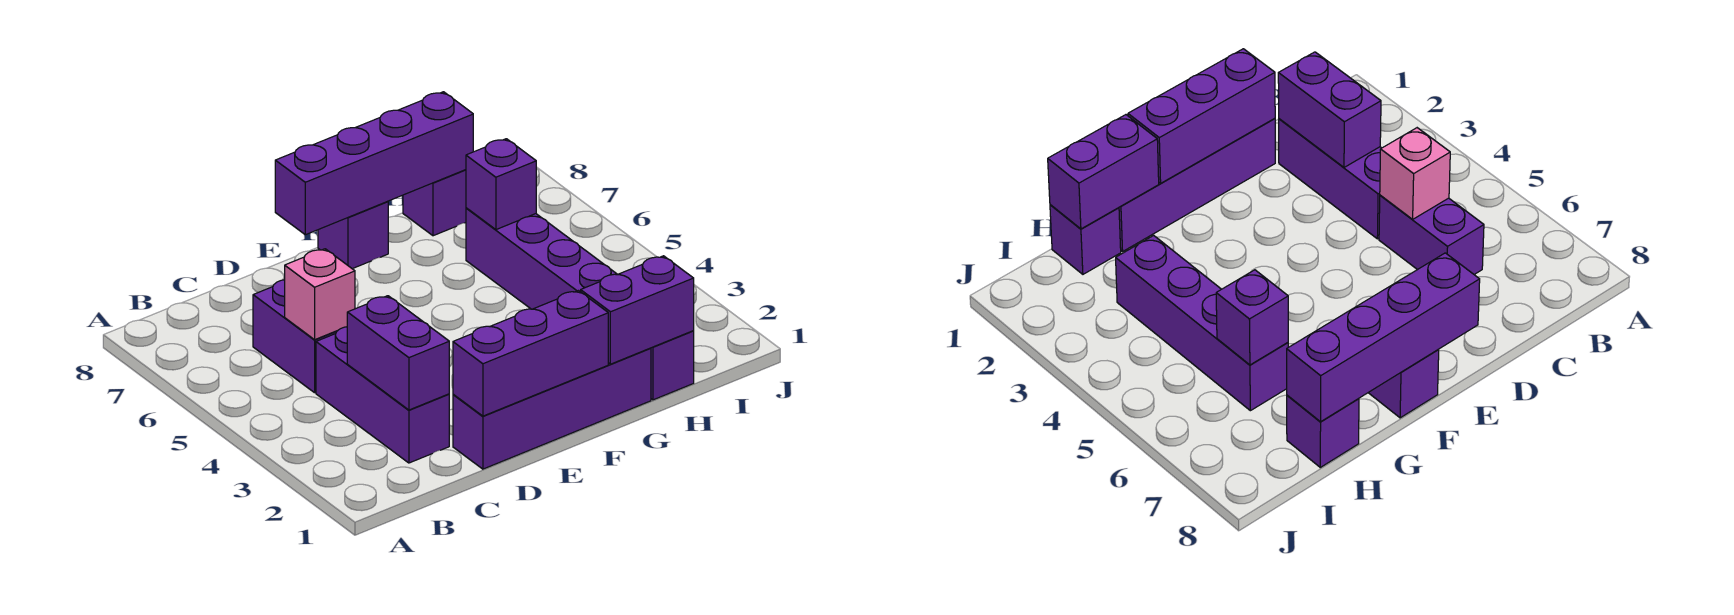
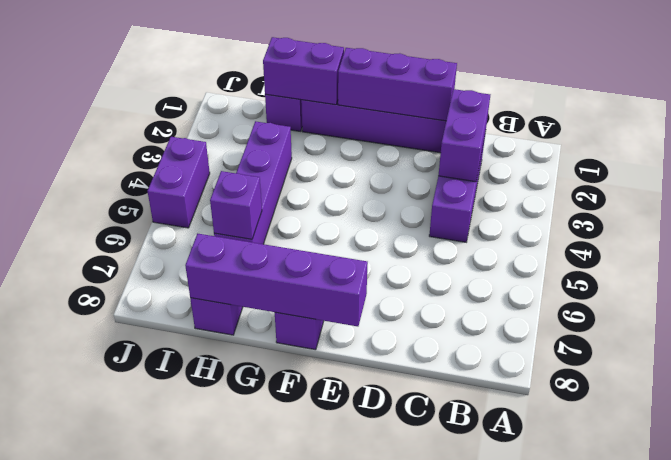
purple 1x2 brick [253,280,337,393] -> purple 1x2 brick moved to [148,137,210,228]
pink 1x1 brick [285,249,355,340] -> none

